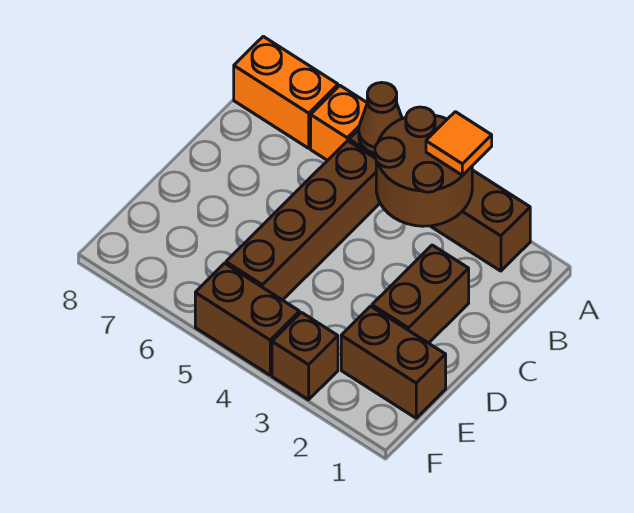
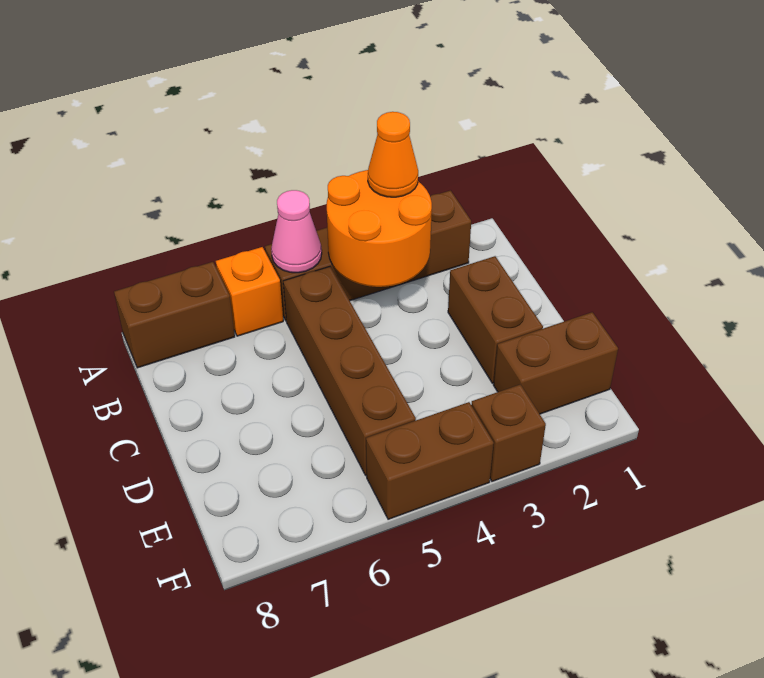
brown 2x2 round brick [375,107,472,226] -> orange 2x2 round brick [327,170,432,287]
orange 1x1 tile [426,112,492,176] -> orange 1x1 cone [368,112,418,197]
brown 1x1 cone [359,82,402,153] -> pink 1x1 cone [271,190,322,273]
orange 1x2 brick [234,36,338,148] -> brown 1x2 brick [114,262,235,368]

